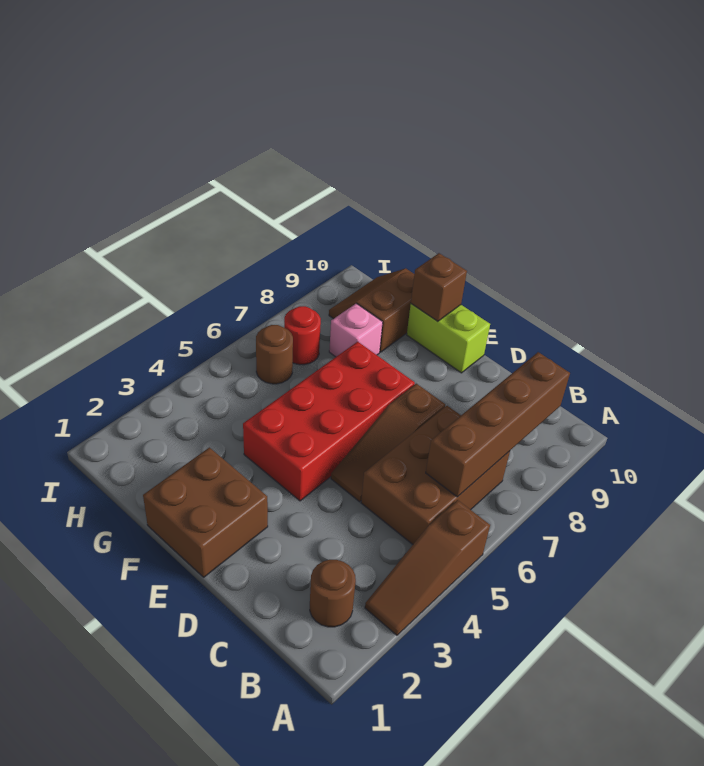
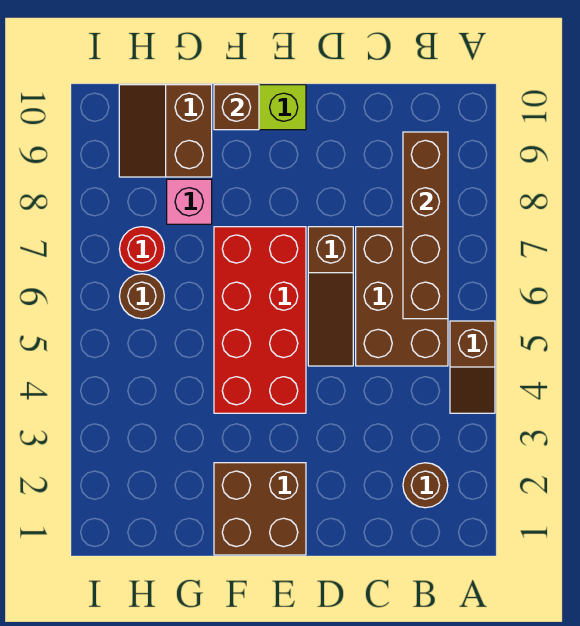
brown 1x3 slope [365,500,490,635] -> brown 1x2 slope [450,321,495,413]

